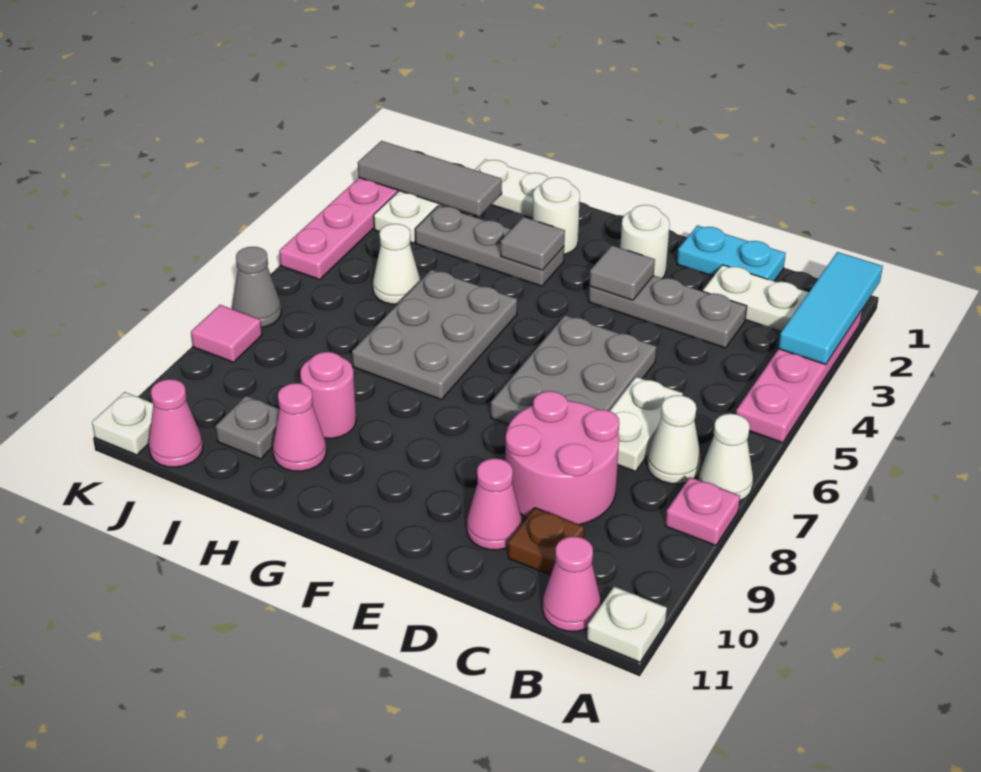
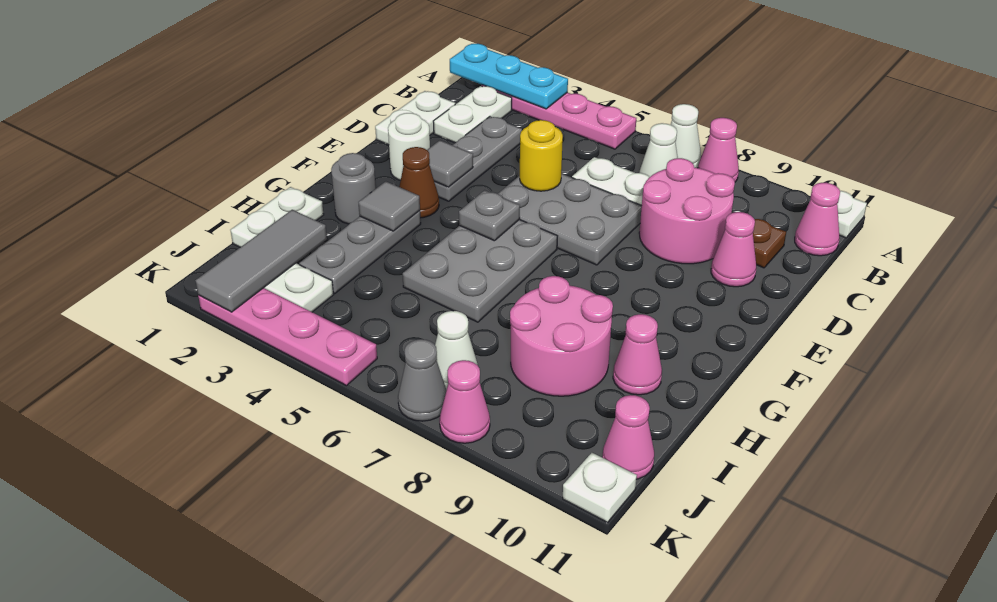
cyan 1x3 tile [778,252,883,365] -> cyan 1x3 plate [450,44,568,109]
pink 1x1 plate [665,477,740,545] -> pink 1x1 cone [698,118,739,182]
cyan 1x2 plate [677,225,786,281] -> white 1x2 plate [375,91,455,145]
none -> yellow 1x1 round brick [520,120,563,191]
none -> brown 1x1 cone [399,147,439,218]
white 1x1 round brick [533,177,580,254] -> grey 1x1 round brick [331,153,376,224]
grey 2x3 plate [352,270,517,400] -> grey 2x3 plate turned to [403,220,557,322]
pink 1x1 round brick [300,352,356,439] -> pink 2x2 round brick [510,276,613,396]
white 1x1 cone [373,224,420,304] -> white 1x1 cone moved to [435,311,478,390]
grey 1x1 plate [215,396,279,459] -> grey 1x1 plate moved to [459,190,520,241]
pink 1x1 tile [191,305,262,362] -> pink 1x1 cone [440,360,490,443]

